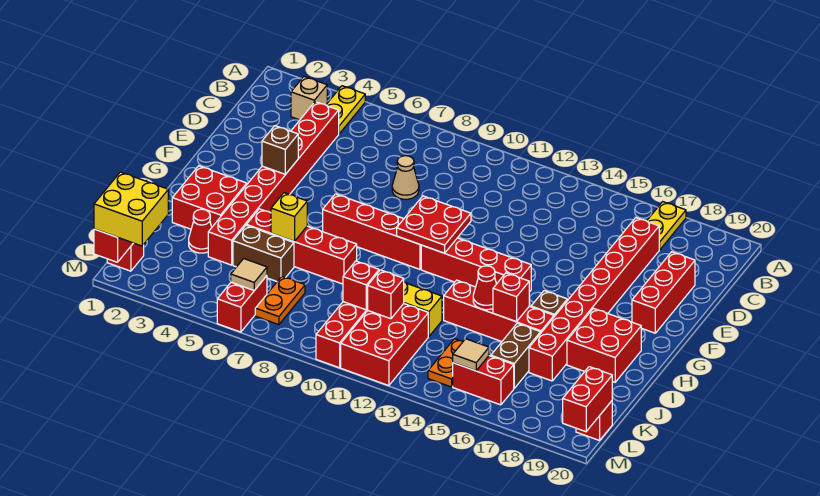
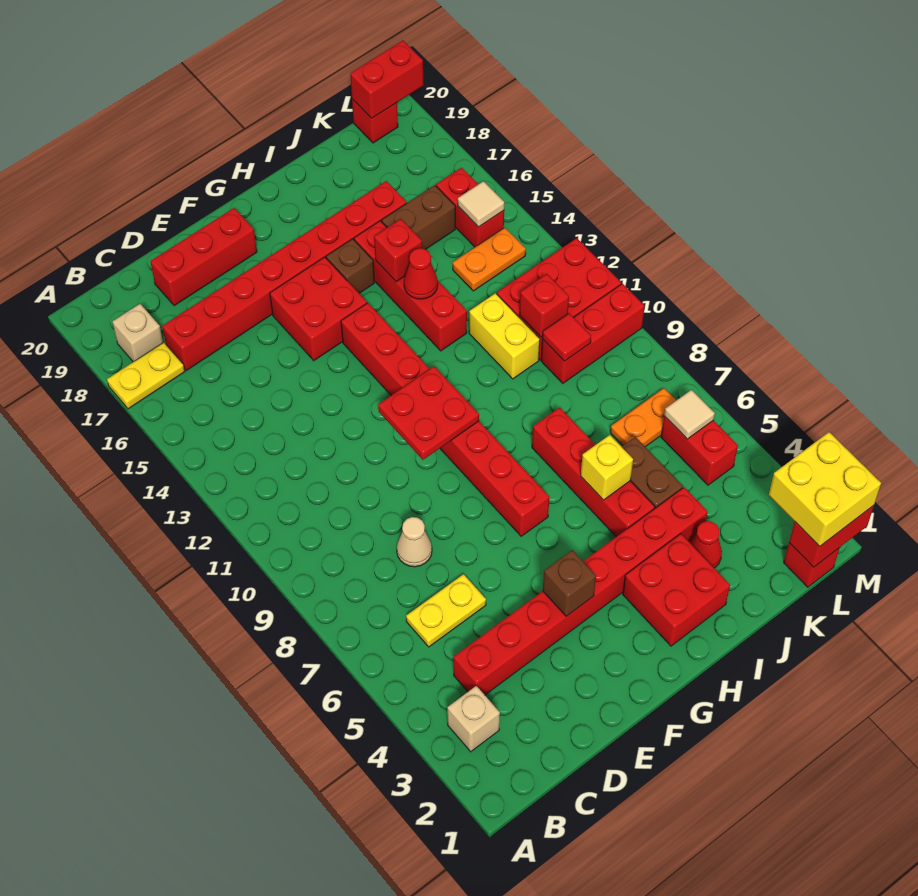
yellow 1x2 plate [326,86,365,134] -> yellow 1x2 plate moved to [406,574,486,647]
none -> tan 1x1 brick [112,304,163,362]
red 2x2 brick [567,308,641,382] -> red 2x2 brick moved to [270,257,367,361]
red 1x1 brick [343,261,379,310] -> red 1x1 tile [542,313,591,361]
red 1x2 brick [217,276,267,332] -> red 1x2 brick turned to [661,416,738,485]

